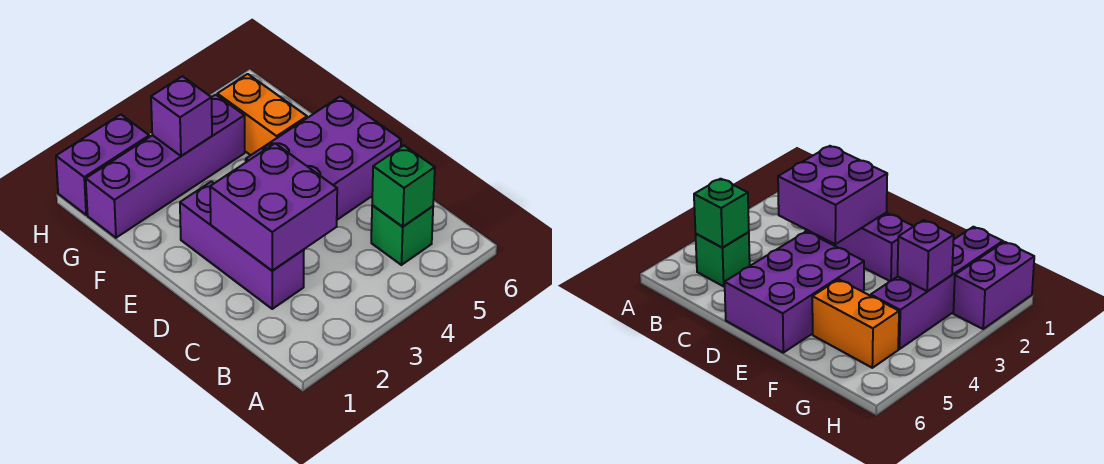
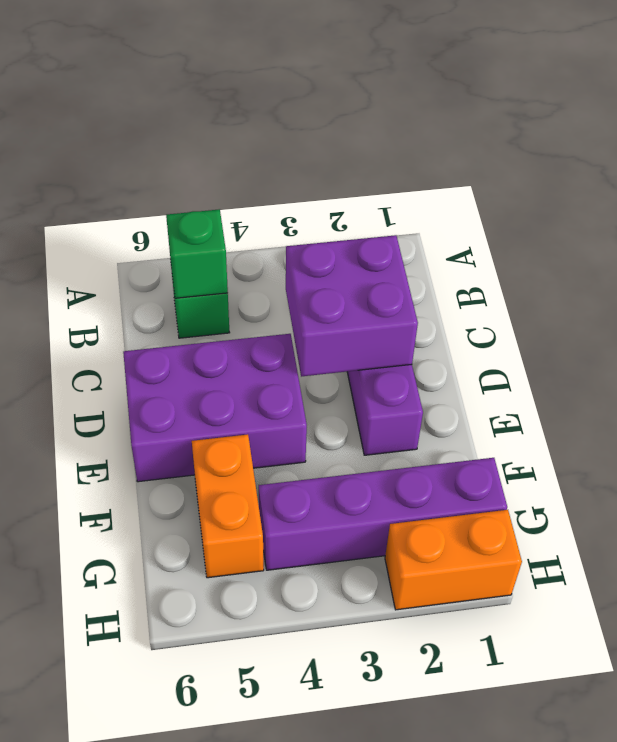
purple 1x1 brick [151,76,212,156] -> none
purple 1x2 brick [56,115,149,215] -> orange 1x2 brick [385,510,522,610]

